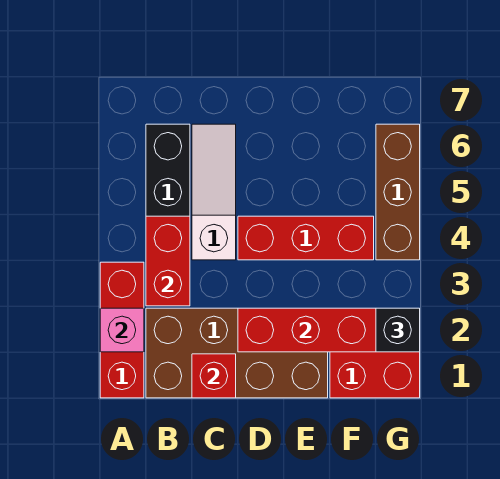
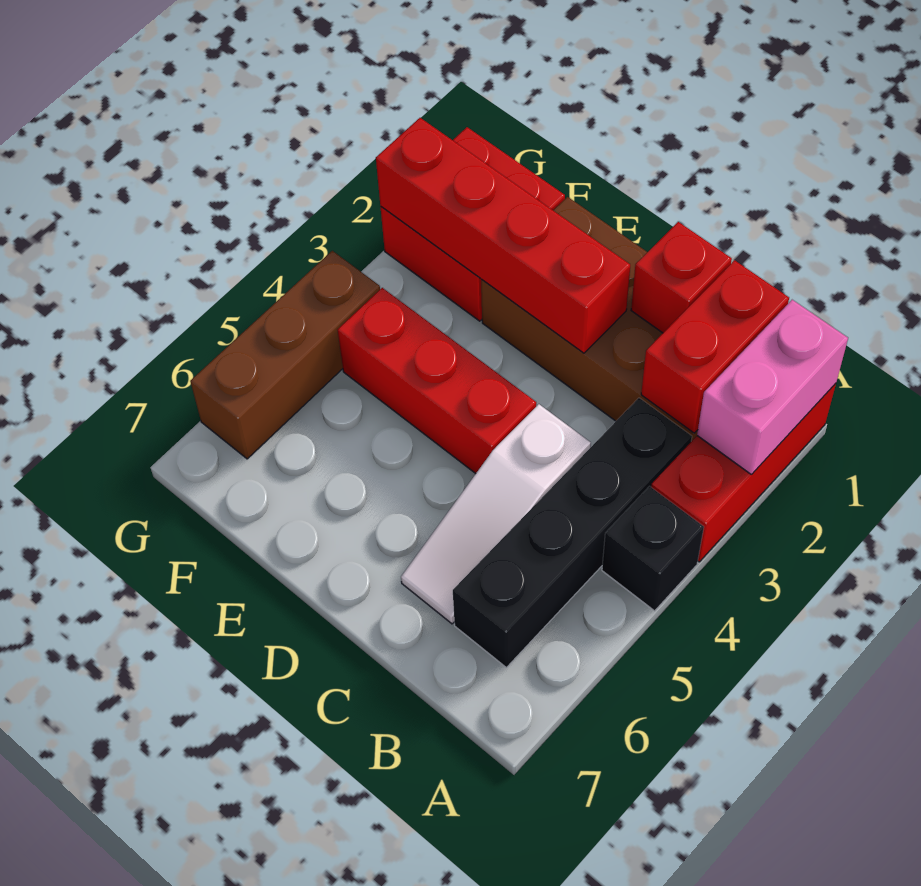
pink 1x1 brick [100,308,144,352] -> pink 1x2 brick [697,300,848,474]
red 1x2 brick [146,216,190,306] -> red 1x2 brick moved to [641,260,789,433]
black 1x1 brick [376,308,420,352] -> black 1x1 brick moved to [602,486,704,611]

